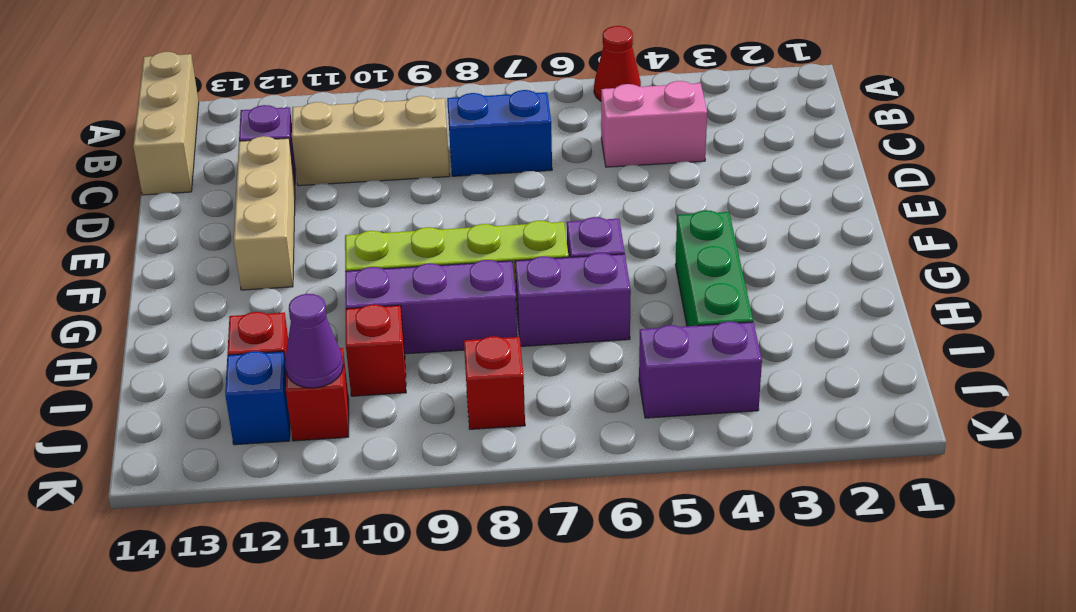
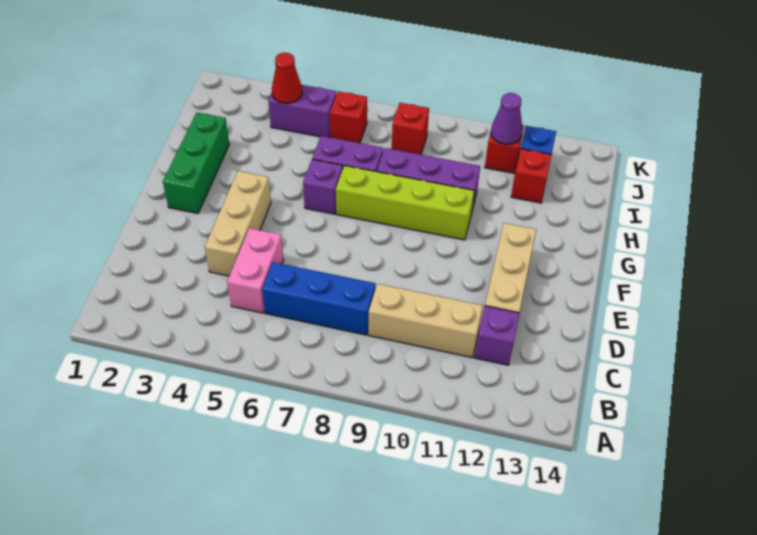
red 1x1 cone [594,26,641,101] -> red 1x1 cone moved to [272,53,302,103]
tan 1x3 brick [133,52,199,195] -> tan 1x3 brick moved to [205,171,271,276]
pink 1x2 brick [601,81,707,167] -> pink 1x2 brick turned to [227,228,284,313]
blue 1x2 brick [447,90,552,176] -> blue 1x3 brick [262,262,375,335]
green 1x3 brick [675,210,753,326] -> green 1x3 brick moved to [163,113,229,214]
red 1x1 brick [346,305,406,396] -> red 1x1 brick moved to [330,91,367,143]

